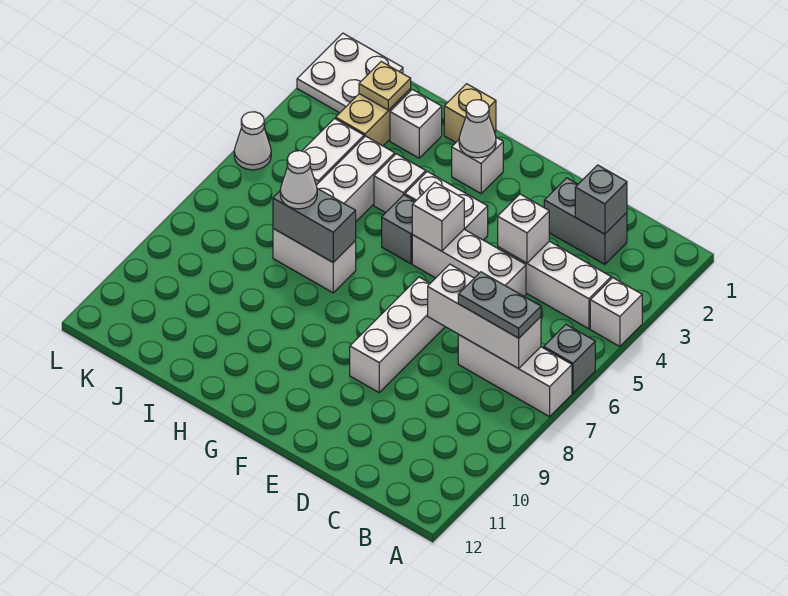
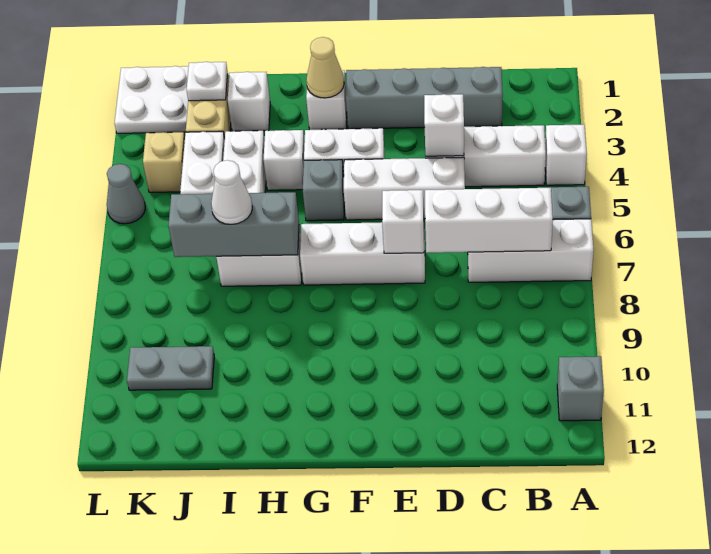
grey 1x2 plate [458,272,541,338] -> grey 1x2 plate moved to [127,346,214,390]
grey 1x2 brick [544,178,627,264] -> grey 1x4 brick [346,67,503,129]
grey 1x1 brick [575,165,627,234] -> grey 1x1 brick moved to [557,356,604,421]
white 1x3 brick [350,277,445,392] -> white 1x3 brick turned to [300,222,425,285]
white 1x1 brick [412,182,464,251] -> white 1x1 brick moved to [382,190,424,253]
white 1x1 cone [459,100,496,158] -> tan 1x1 cone [306,37,344,98]
tan 1x1 brick [444,84,496,142] -> tan 1x1 brick moved to [143,132,185,192]
grey 1x2 brick [273,188,356,262] -> grey 1x3 brick [168,192,299,257]
tan 1x1 plate [359,62,411,110] -> white 1x1 plate [187,62,228,101]
white 1x1 cone [234,112,271,170] -> grey 1x1 cone [107,164,145,224]

